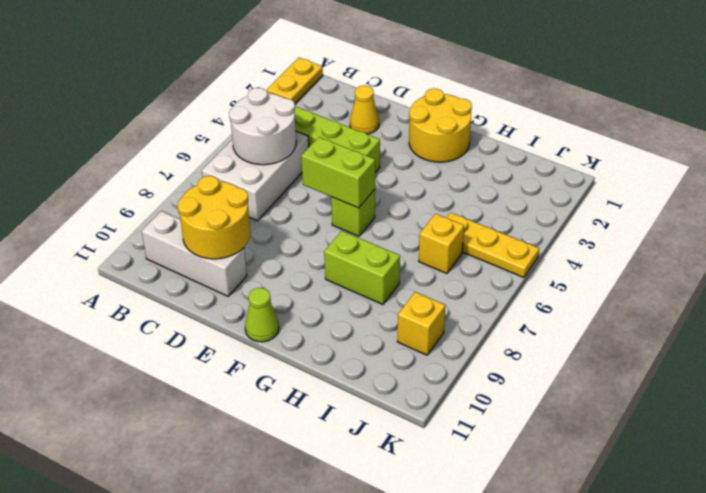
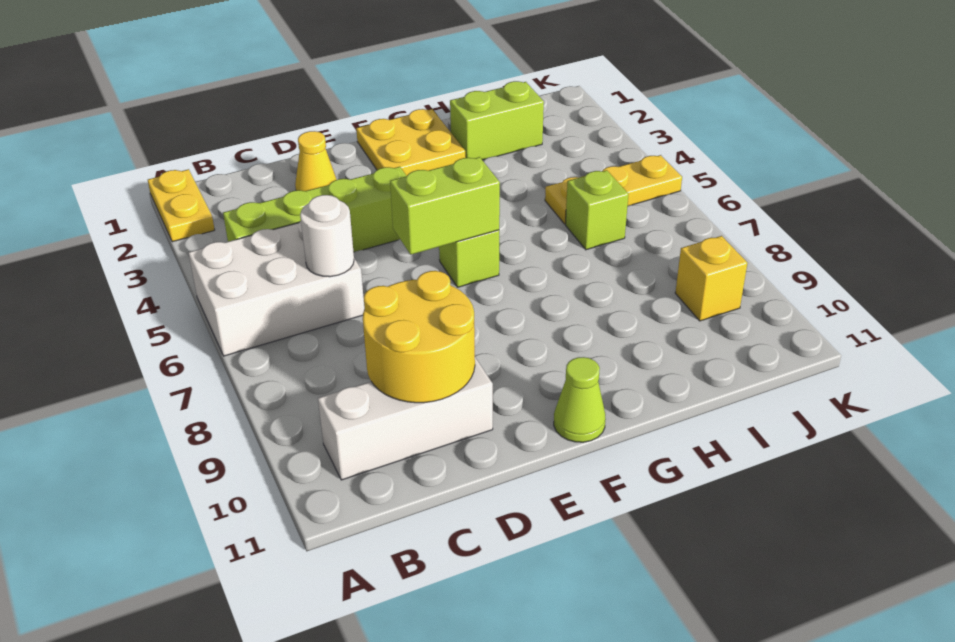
white 2x3 brick [202,131,309,221] -> white 2x3 brick turned to [188,221,364,356]
white 2x2 round brick [229,88,296,165] -> white 1x1 round brick [300,195,354,277]
yellow 2x2 round brick [409,88,472,162] -> yellow 2x2 plate [356,109,465,176]
lime 1x2 brick [324,231,400,305] -> lime 1x2 brick moved to [450,81,544,160]
yellow 1x1 brick [419,214,464,273] -> lime 1x1 brick [565,170,628,250]

